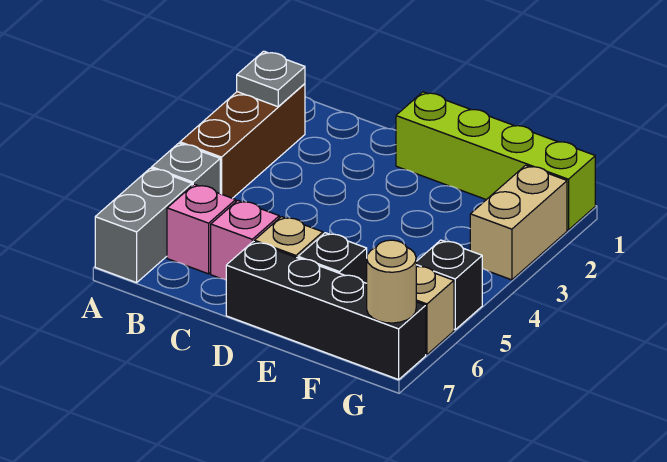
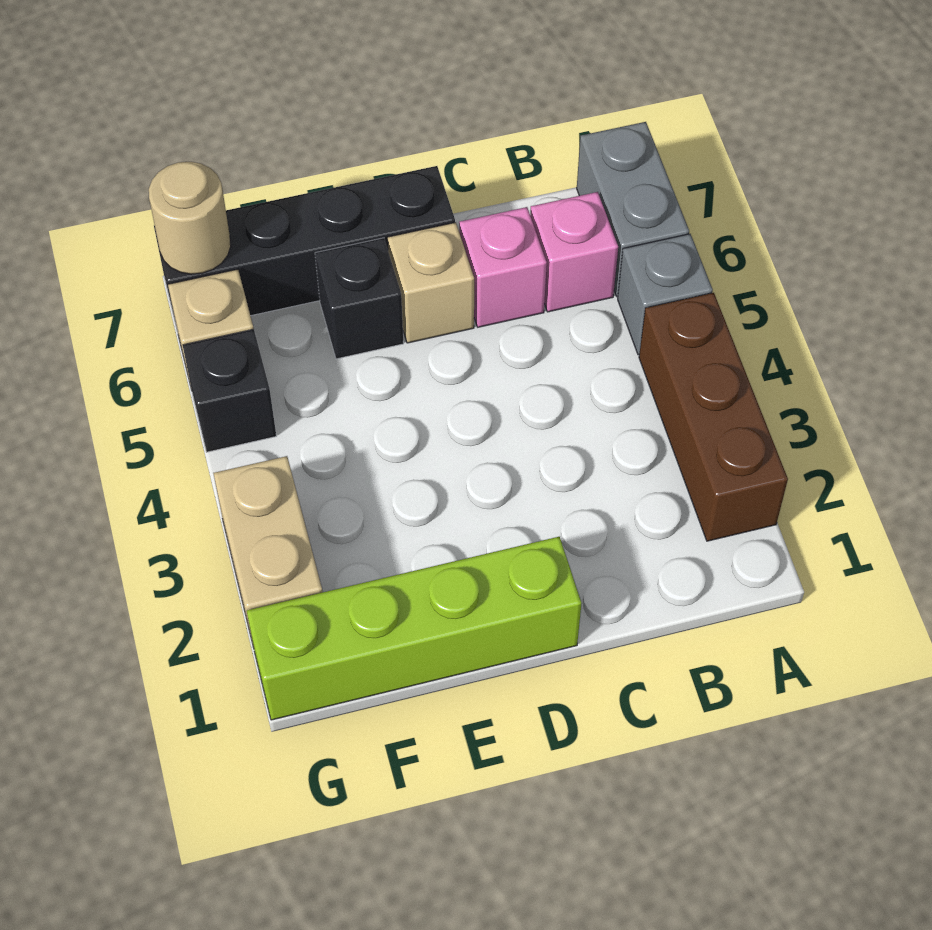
grey 1x1 plate [237,51,305,107] -> none

